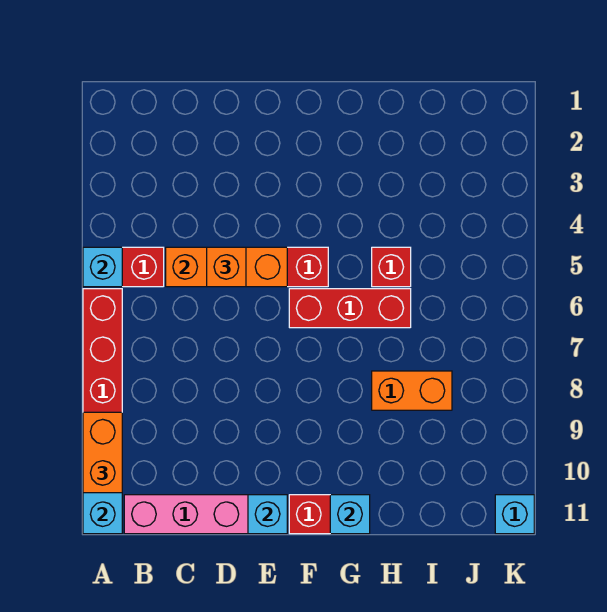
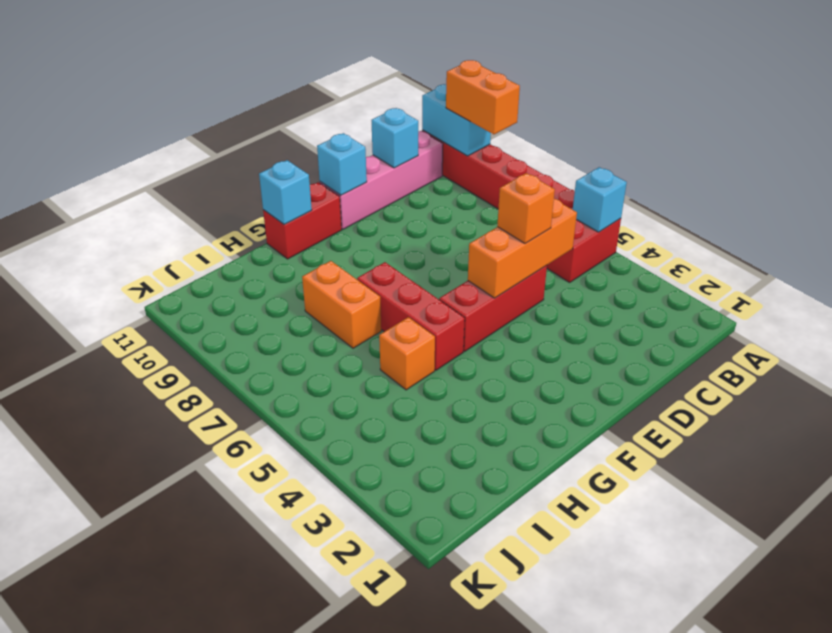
red 1x3 brick [289,289,411,328] -> red 1x3 brick turned to [357,262,465,370]
red 1x1 brick [372,247,411,287] -> orange 1x1 brick [379,317,435,390]
orange 1x2 brick [372,371,452,410] -> orange 1x2 brick turned to [302,261,381,348]
cyan 1x1 brick [495,495,534,534] -> cyan 1x1 brick moved to [371,108,418,168]

